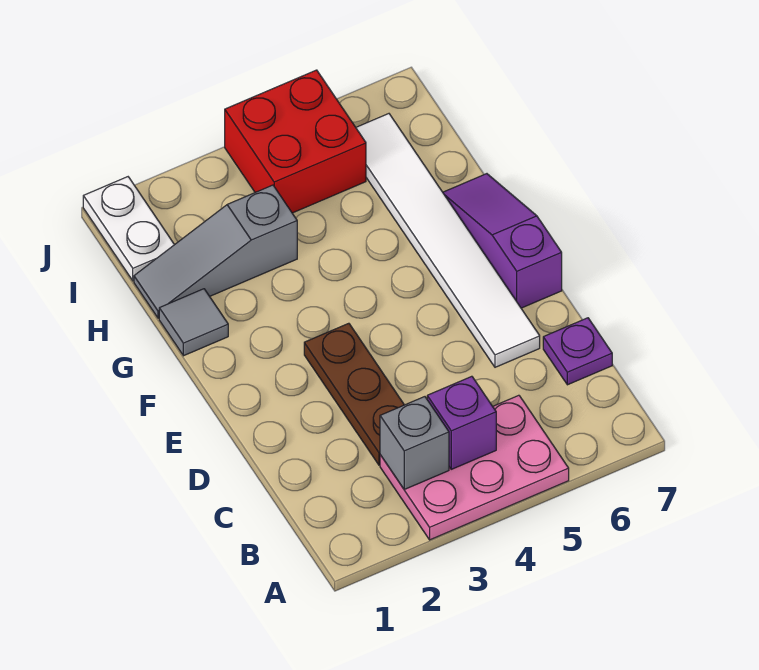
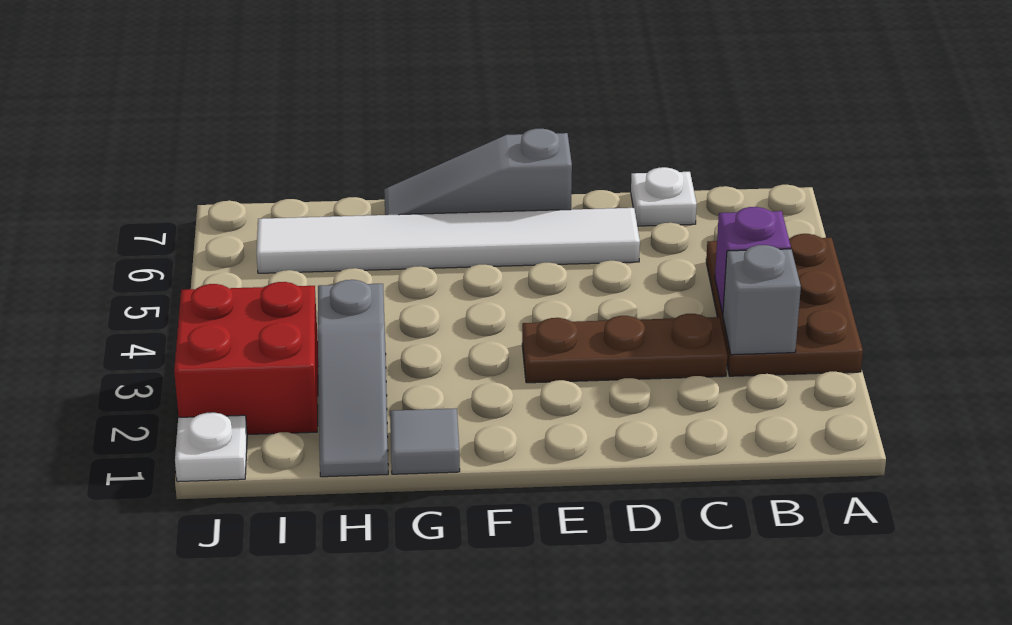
pink 2x3 plate [380,395,569,540] -> brown 2x3 plate [706,234,863,376]
purple 1x1 plate [543,318,612,385] -> white 1x1 plate [631,167,697,226]
purple 1x3 slope [443,174,562,308] -> grey 1x3 slope [384,129,572,215]
white 1x2 plate [83,177,174,281] -> white 1x1 plate [175,412,247,482]
red 2x2 brick [225,70,366,213] -> red 2x2 brick moved to [174,282,318,435]

